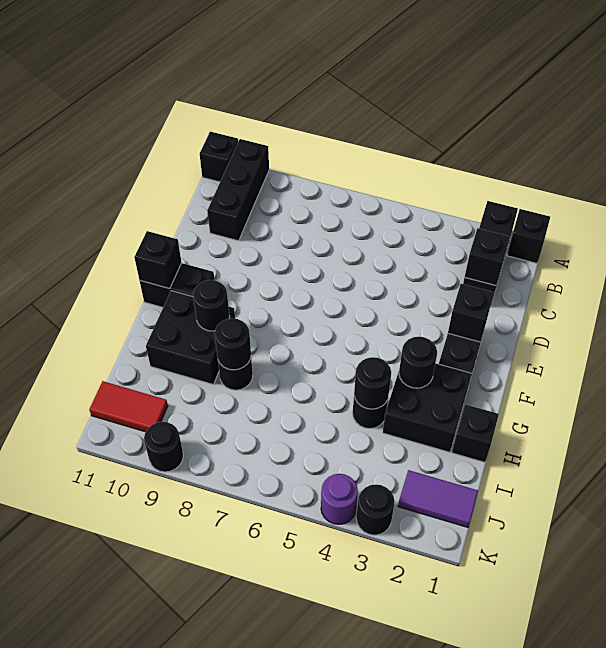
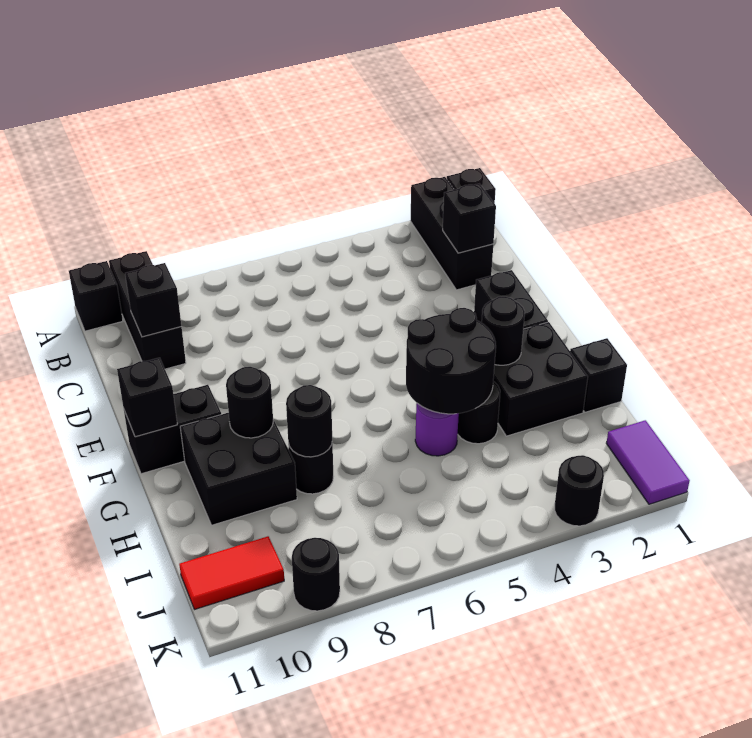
black 1x1 brick [448,284,494,342] -> black 1x1 brick moved to [125,263,181,337]
black 1x1 round brick [354,357,391,409] -> black 2x2 round brick [406,308,496,414]
purple 1x2 tile [398,470,478,527] -> purple 1x2 tile turned to [606,420,690,504]
purple 1x1 round brick [321,474,358,524] -> purple 1x1 round brick moved to [415,403,459,456]

